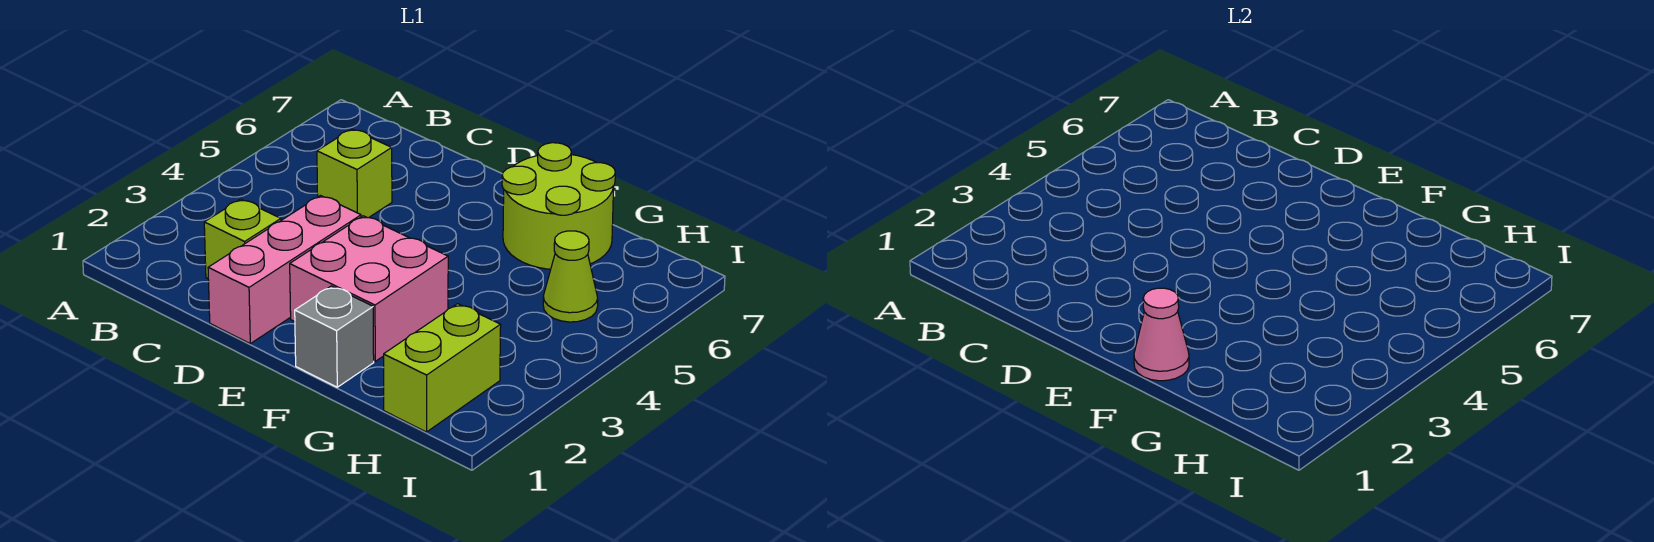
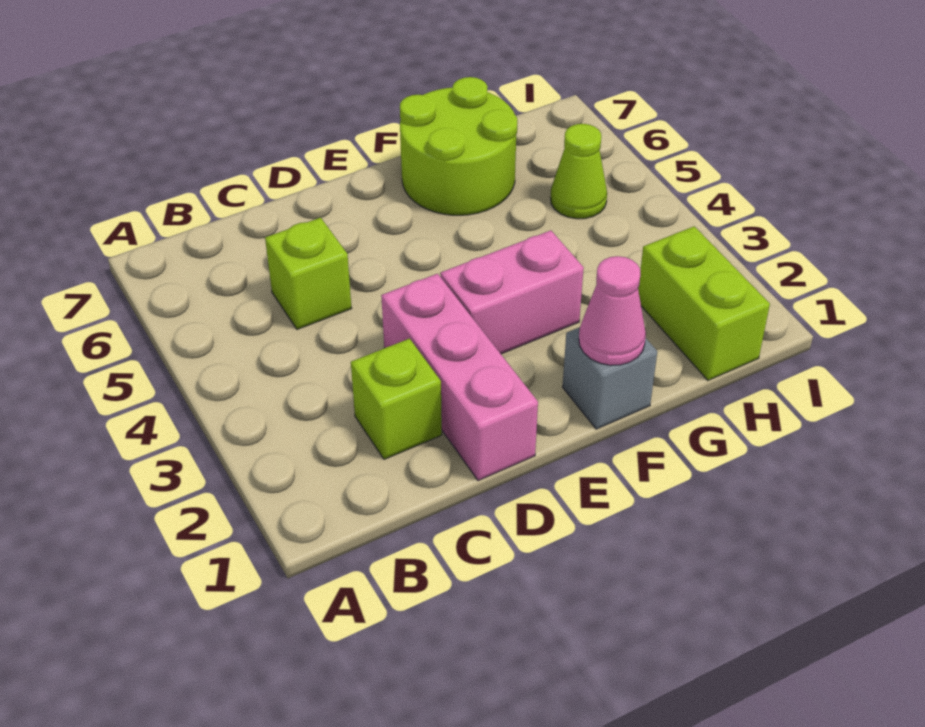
pink 2x2 brick [290,216,448,361] -> pink 1x2 brick [440,230,584,354]

